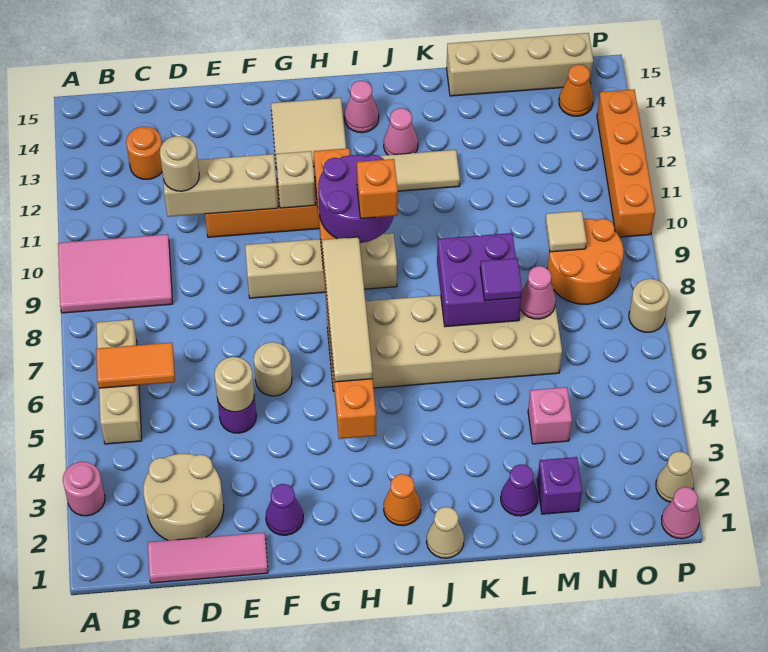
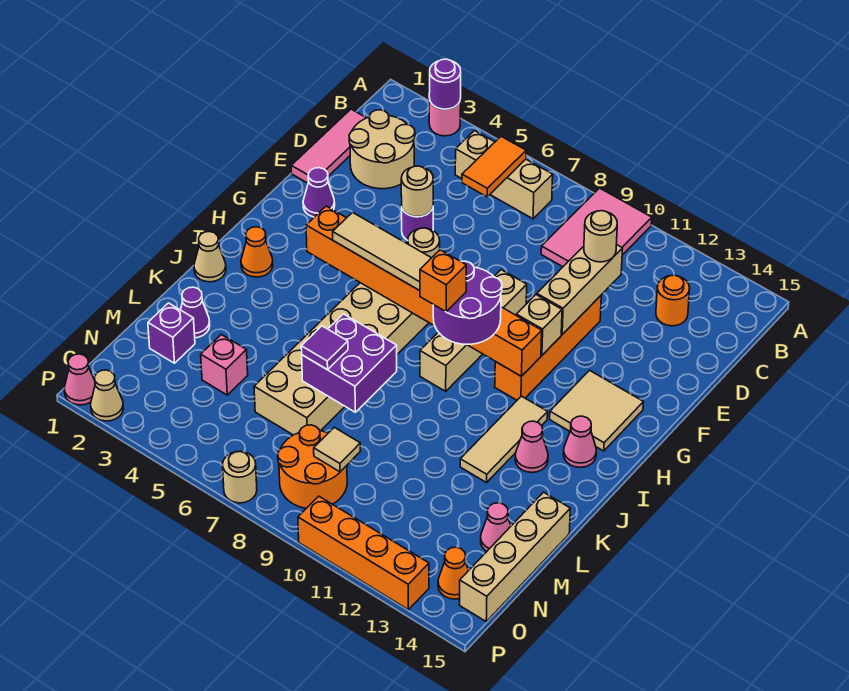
none -> purple 1x1 round brick [429,59,461,109]
pink 1x1 cone [520,266,556,319] -> pink 1x1 cone moved to [481,503,511,551]

